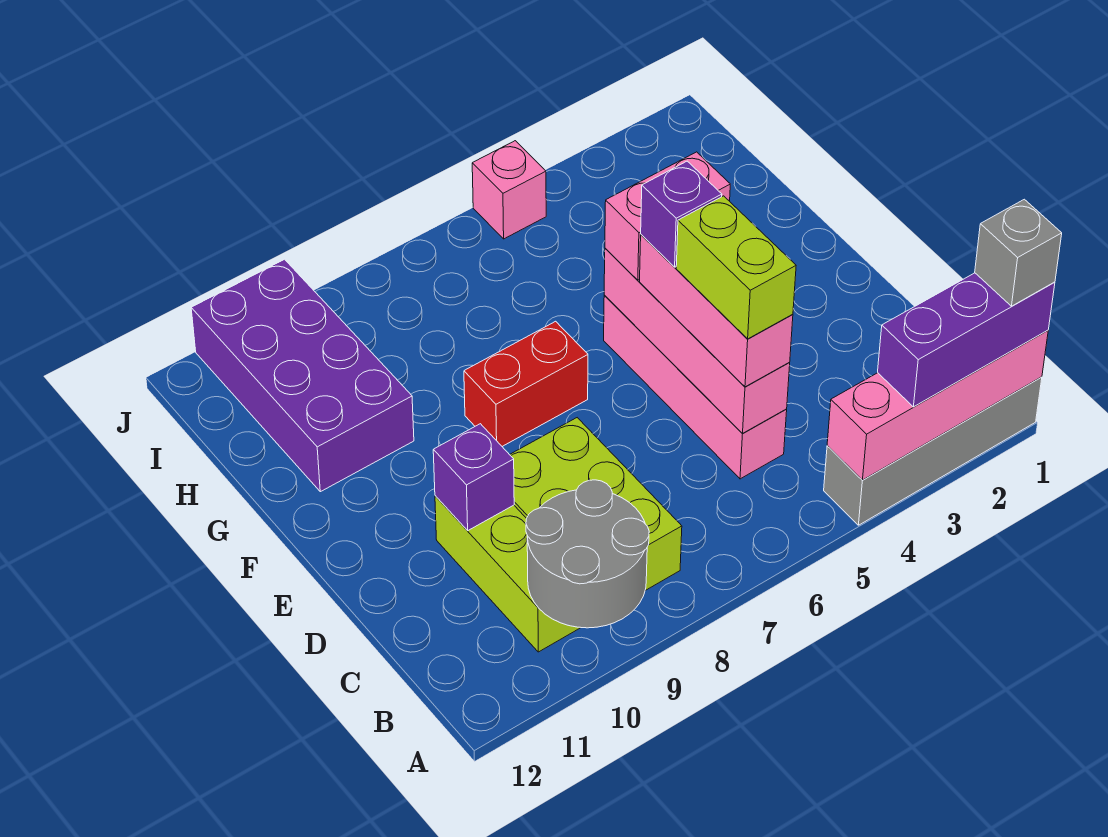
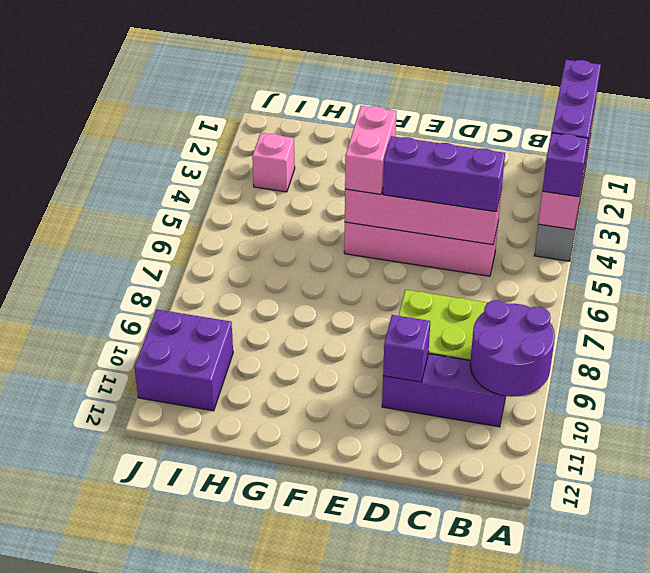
grey 1x1 brick [975,199,1062,306] -> none
grey 2x2 round brick [526,480,649,628] -> purple 2x2 round brick [470,300,555,397]
lime 1x3 brick [435,496,581,652] -> purple 1x3 brick [382,354,506,427]
pink 1x3 brick [640,235,793,387] -> purple 1x3 brick [383,136,505,212]
lime 1x2 brick [676,196,796,339] -> none
purple 1x1 brick [641,161,722,267] -> purple 1x1 brick moved to [542,133,588,197]
red 1x2 brick [464,321,588,446] -> none
purple 2x4 brick [191,259,414,492] -> purple 2x2 brick [134,309,233,411]
pink 1x1 brick [472,141,546,239] -> pink 1x1 brick moved to [252,133,295,192]

